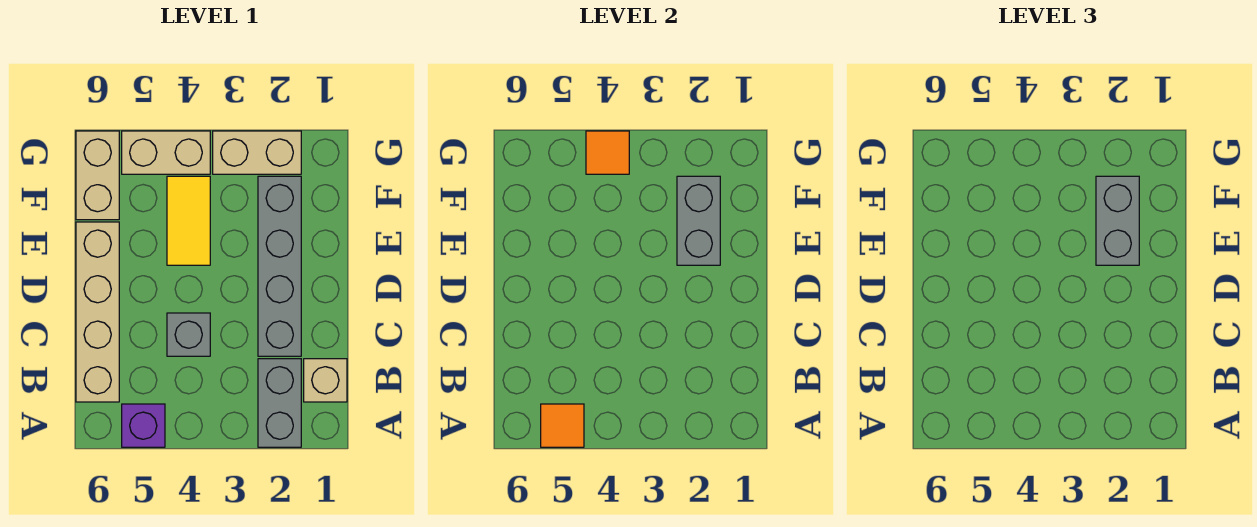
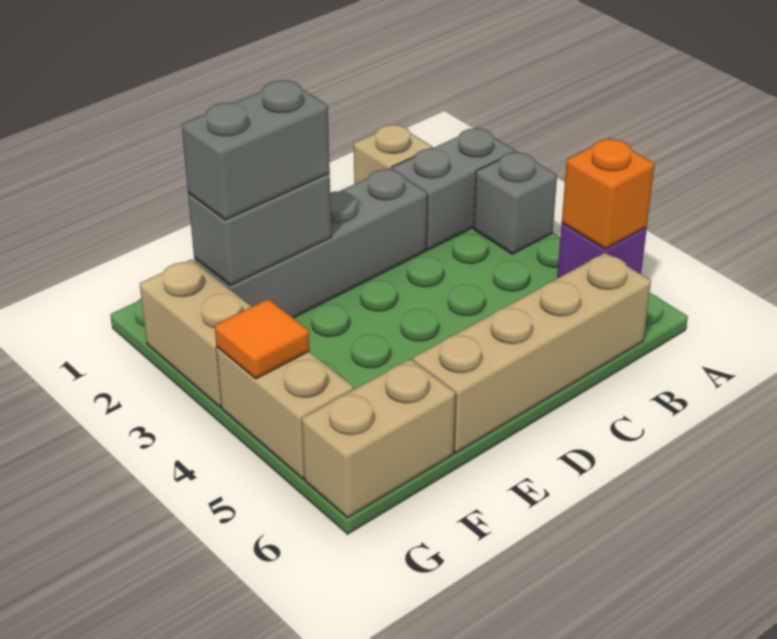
orange 1x1 tile [541,404,584,447] -> orange 1x1 brick [562,138,655,249]
grey 1x1 brick [167,313,210,356] -> grey 1x1 brick moved to [474,151,557,254]
yellow 1x2 tile [167,176,210,265] -> none

